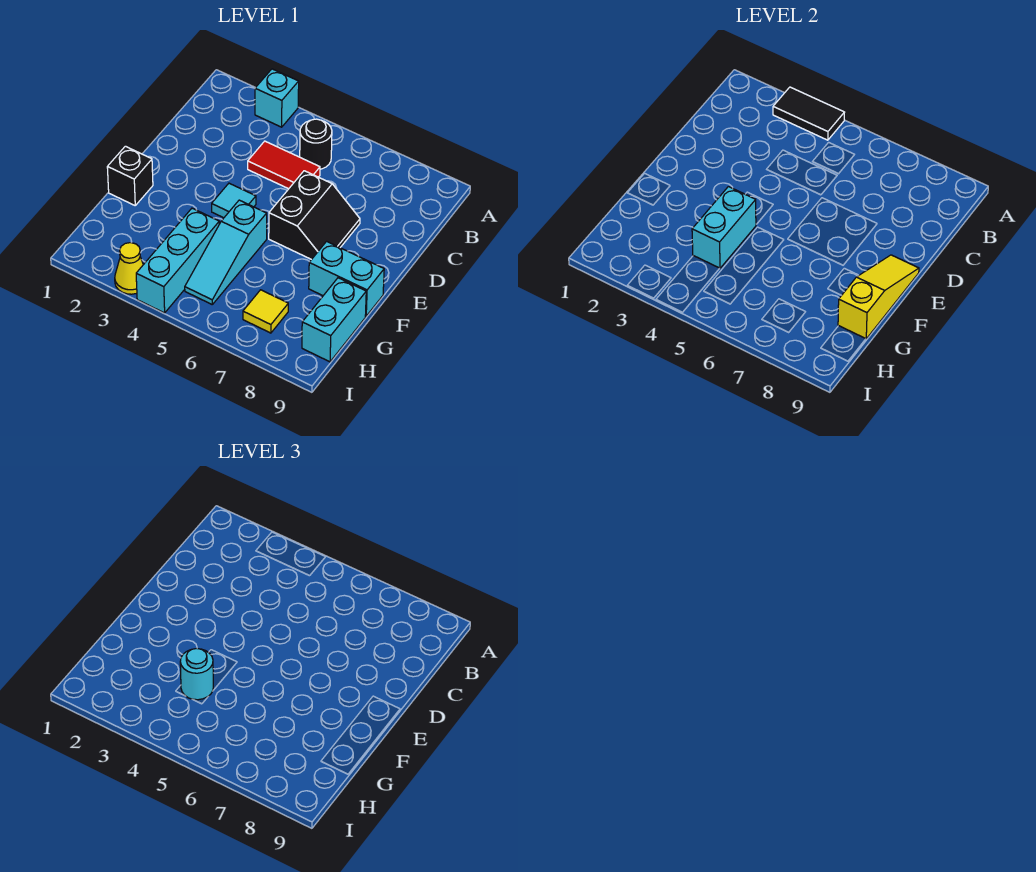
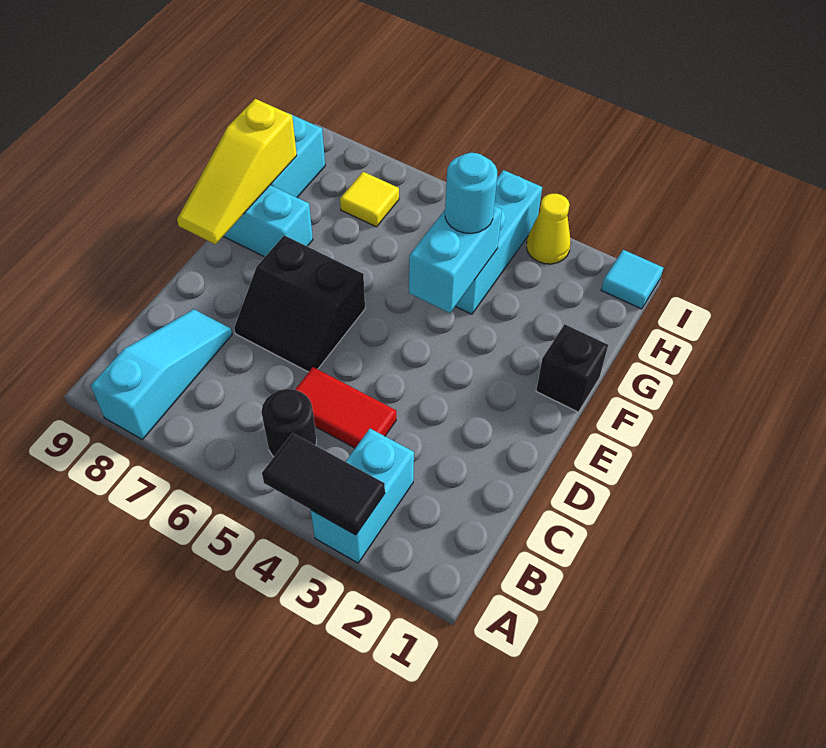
cyan 1x1 brick [255,69,299,127] -> cyan 1x2 brick [311,429,414,563]
black 2x2 slope [269,171,360,260] -> black 2x2 slope turned to [234,235,365,372]
cyan 1x1 tile [212,183,256,218] -> cyan 1x1 tile moved to [601,250,663,309]
cyan 1x3 slope [185,200,267,304] -> cyan 1x3 slope moved to [91,309,232,440]

